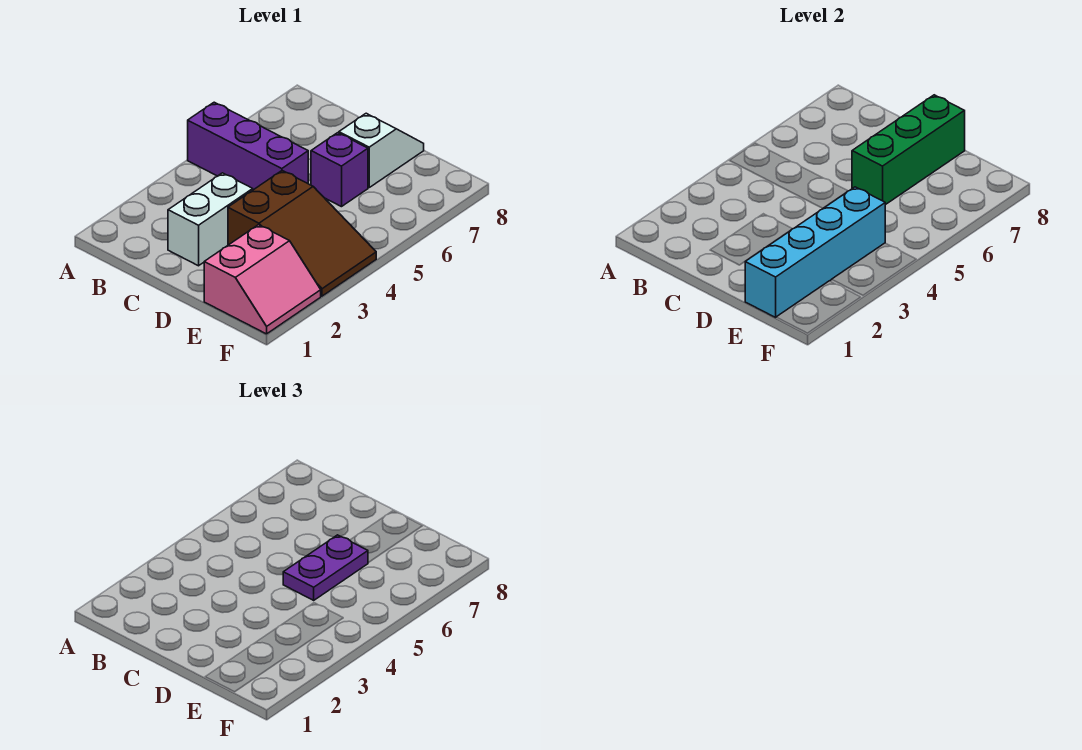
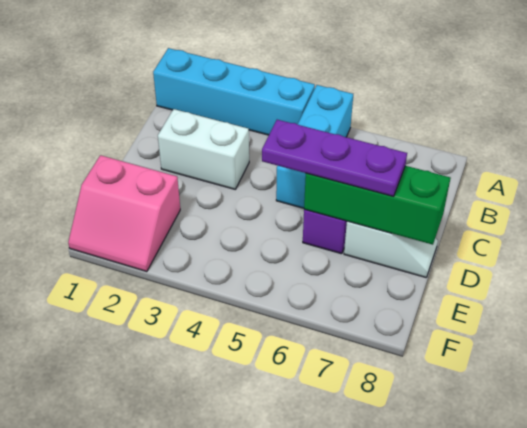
purple 1x3 brick [188,102,308,190] -> cyan 1x3 brick [276,85,353,208]
brown 2x3 slope [228,171,376,296] -> none
purple 1x2 plate [283,535,368,600] -> purple 1x3 plate [262,120,407,196]
cyan 1x4 brick [745,187,885,317] -> cyan 1x4 brick moved to [153,48,315,135]

